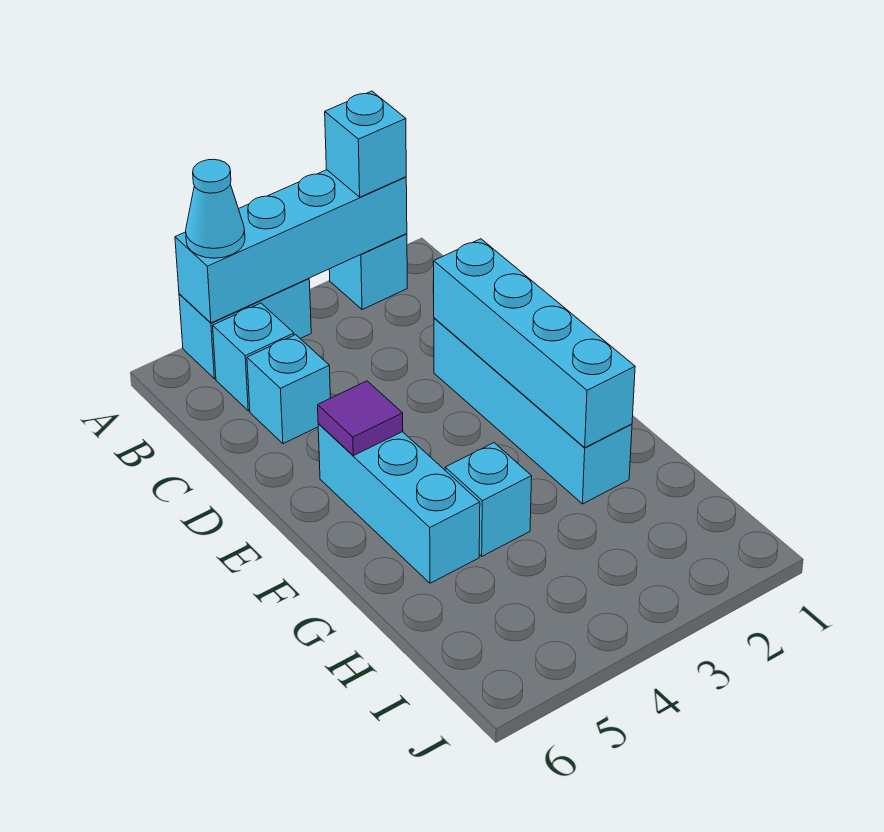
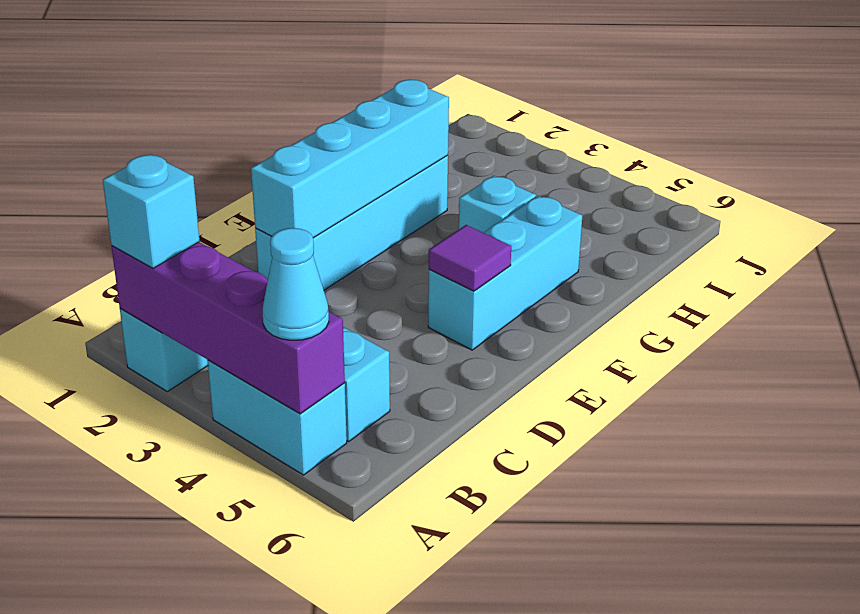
cyan 1x4 brick [175,170,407,323] -> purple 1x4 brick [111,242,345,414]
cyan 1x1 brick [247,335,330,444] -> none

